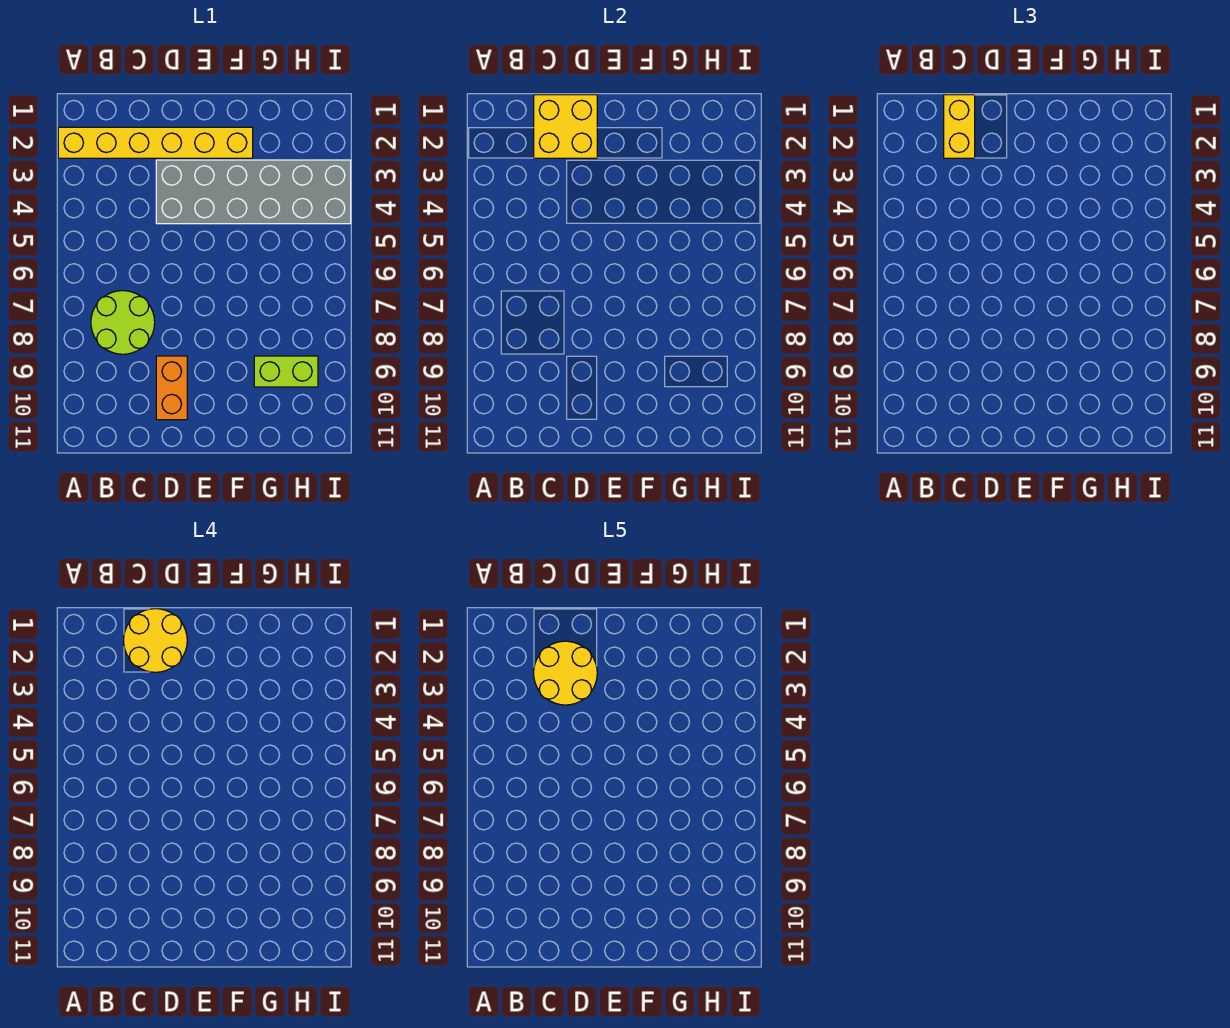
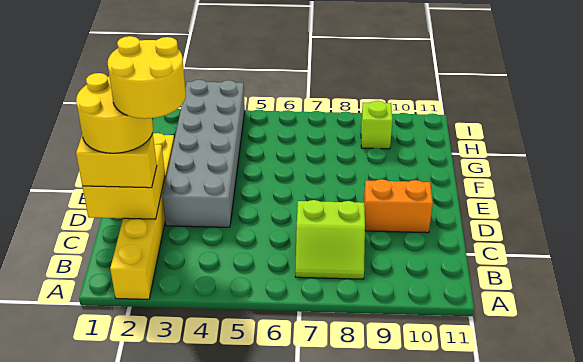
lime 2x2 round brick [91,291,155,354] -> lime 2x2 slope [295,200,365,279]
lime 1x2 brick [254,356,318,387] -> lime 1x1 brick [361,101,393,149]

